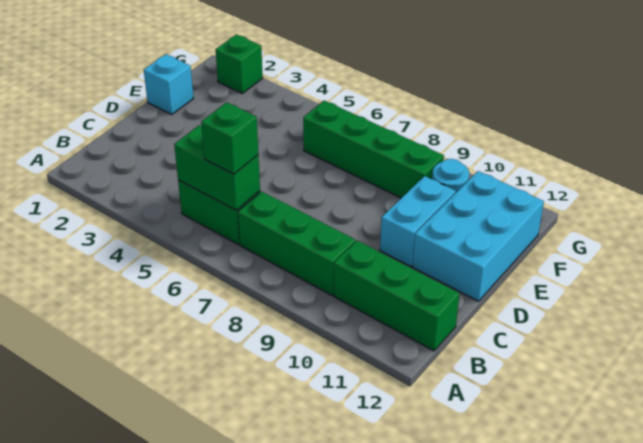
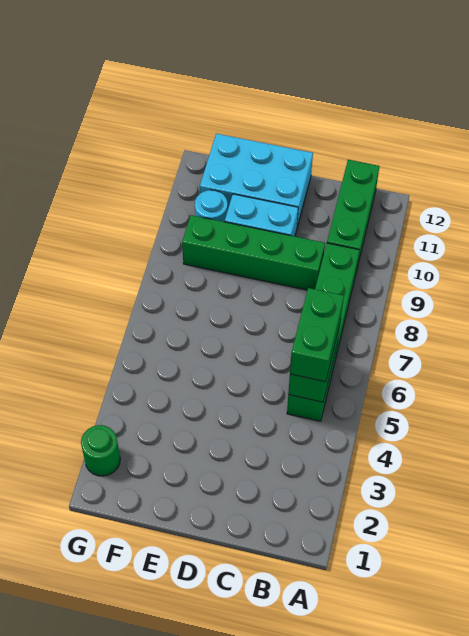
green 1x1 brick [201,102,258,174] -> green 1x2 brick [290,288,344,382]
cyan 1x1 brick [144,54,193,114] -> none
green 1x4 brick [303,101,444,198] -> green 1x4 brick turned to [182,215,325,290]
green 1x1 brick [216,35,263,93] -> green 1x1 round brick [81,425,120,476]

